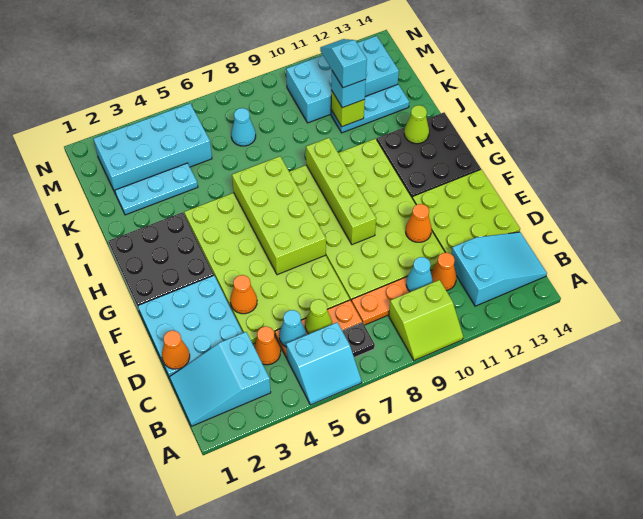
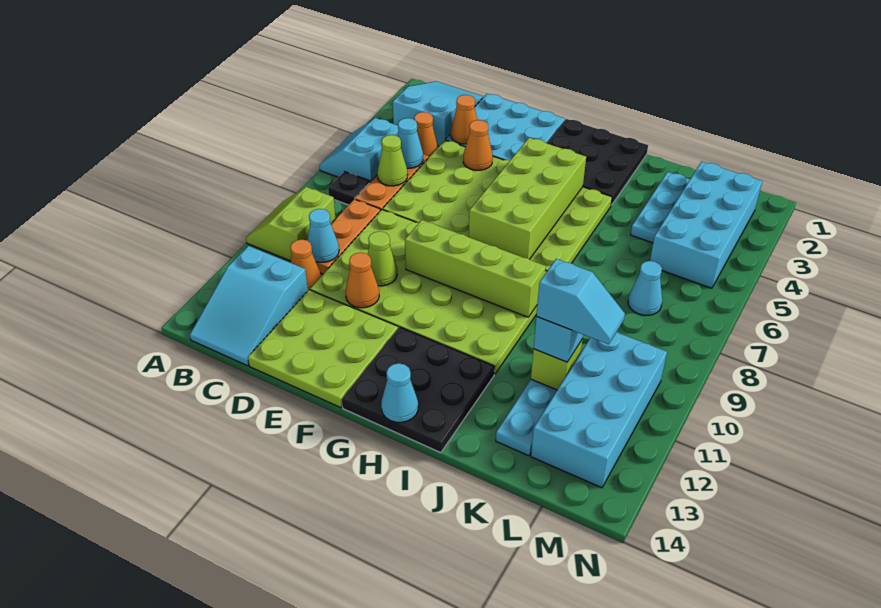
orange 1x1 cone [162,330,190,369] -> orange 1x1 cone moved to [451,95,477,144]
lime 2x4 brick [232,156,326,275] -> lime 2x4 brick turned to [469,138,586,259]
none -> cyan 1x1 cone [381,363,418,422]
lime 1x1 cone [404,105,429,144] -> lime 1x1 cone moved to [368,231,397,286]

